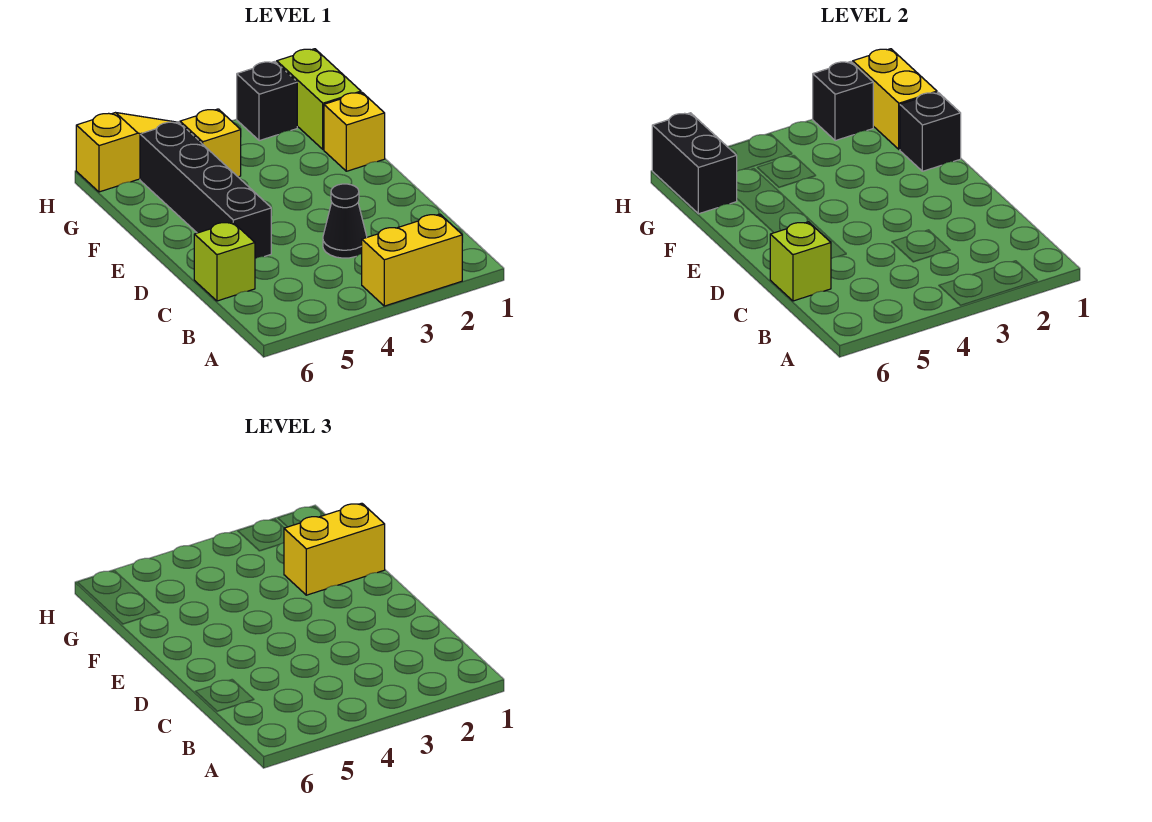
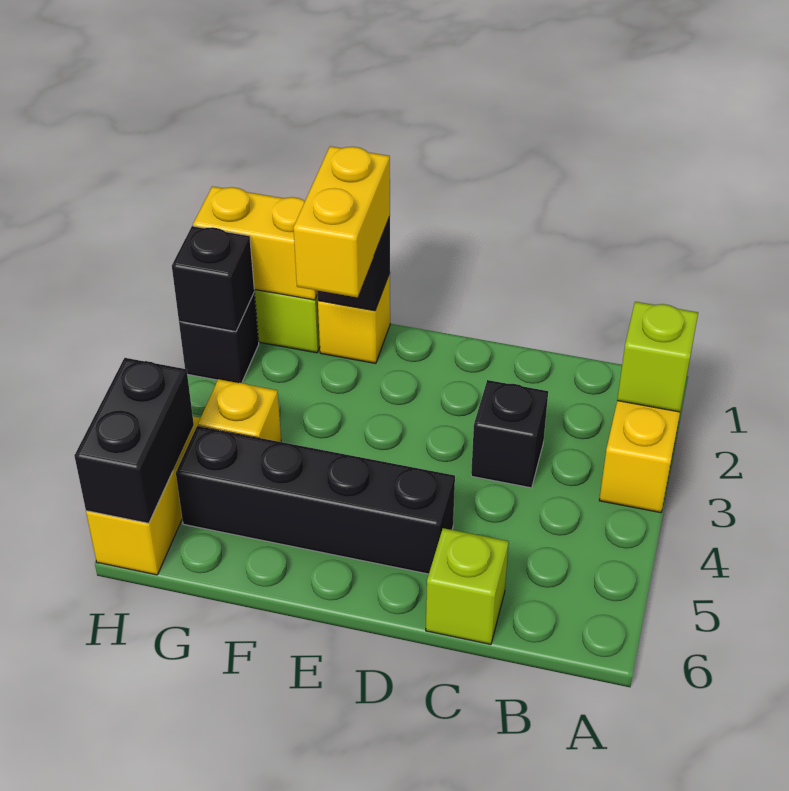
black 1x1 cone [323,184,367,258] -> black 1x1 brick [471,380,548,488]
lime 1x1 brick [770,222,831,301] -> lime 1x1 brick moved to [617,302,698,412]
black 1x2 brick [652,113,737,214] -> black 1x2 brick turned to [74,358,194,523]

